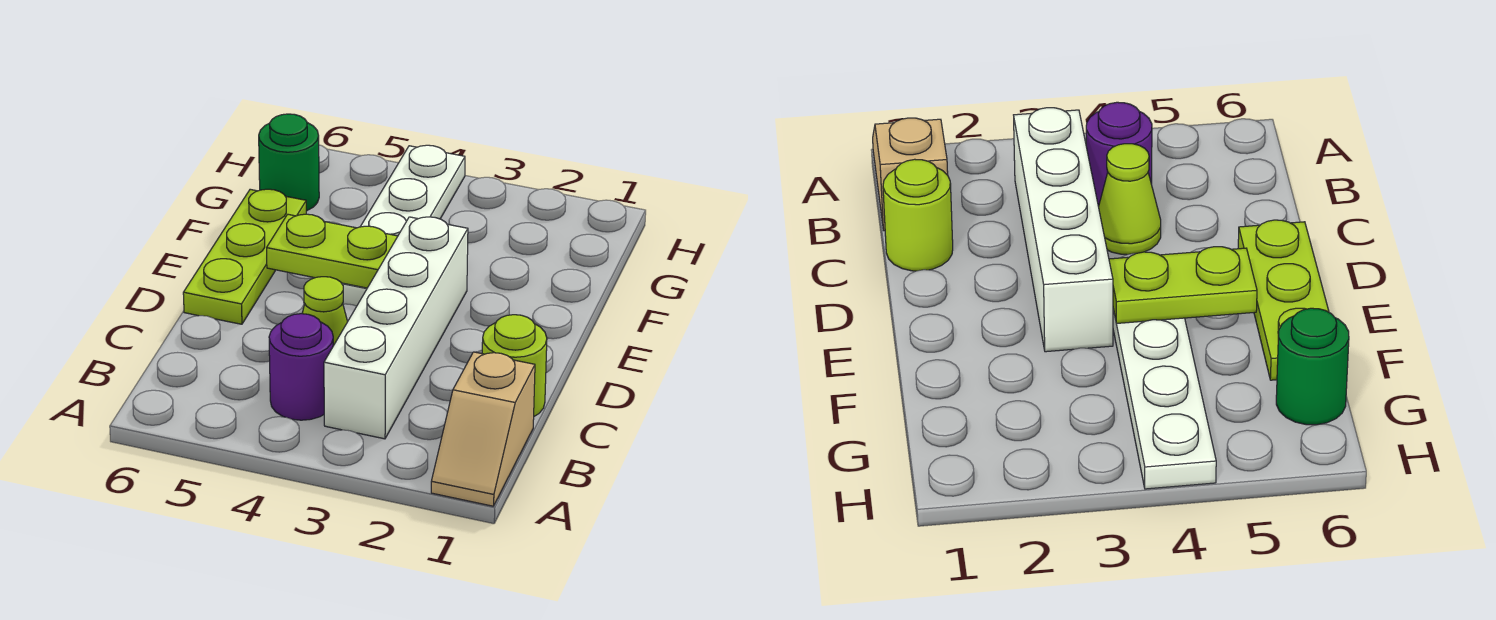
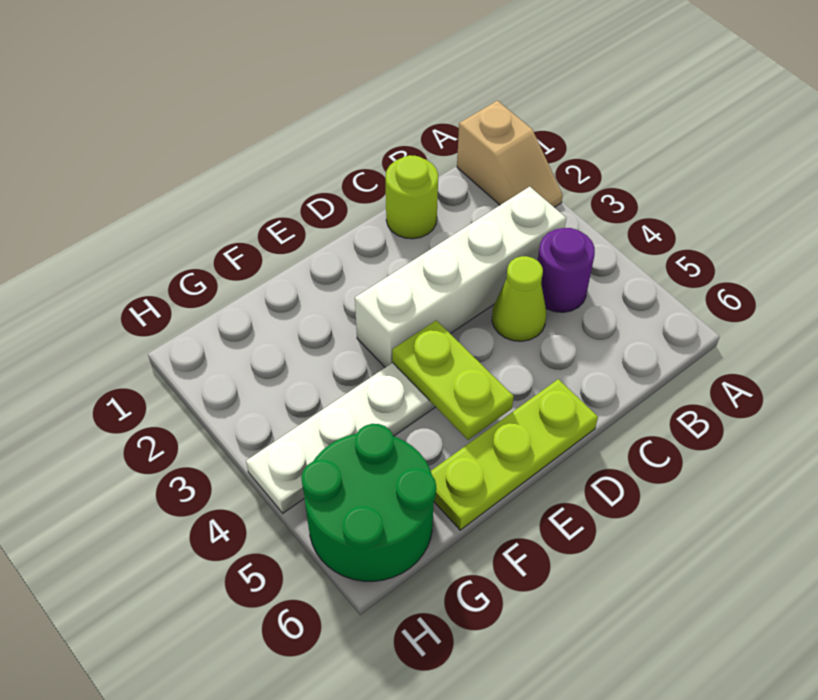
tan 1x2 slope [431,352,535,506] -> tan 1x2 slope turned to [457,101,563,207]
green 1x1 round brick [259,114,319,211] -> green 2x2 round brick [301,424,436,581]

